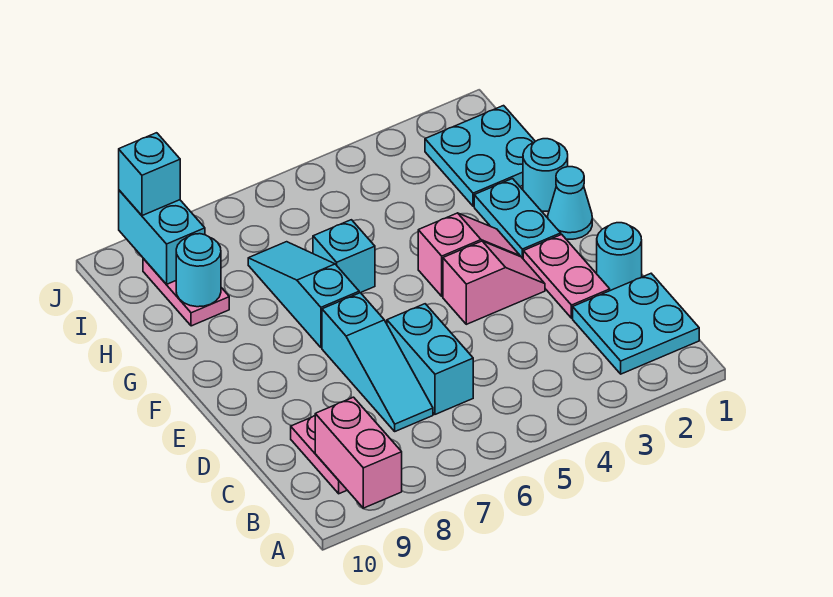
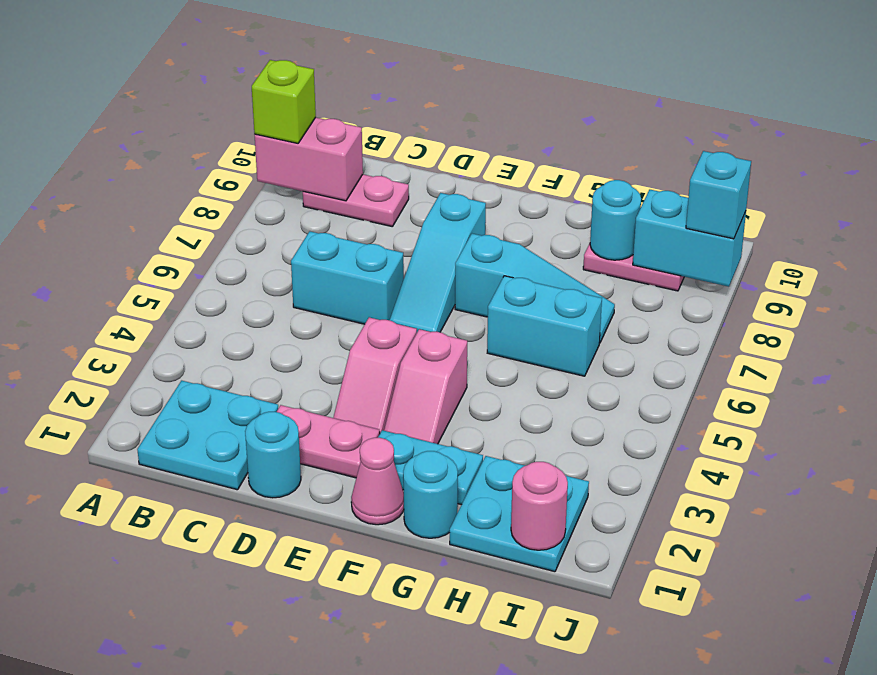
none -> lime 1x1 brick [252,60,316,143]
cyan 1x3 slope [322,293,433,431] -> cyan 1x3 slope turned to [390,193,486,332]
cyan 1x1 cone [548,167,592,239] -> pink 1x1 cone [351,438,404,525]
cyan 1x1 brick [313,220,375,293] -> cyan 1x2 brick [487,276,602,376]
none -> pink 1x1 round brick [511,462,568,550]

